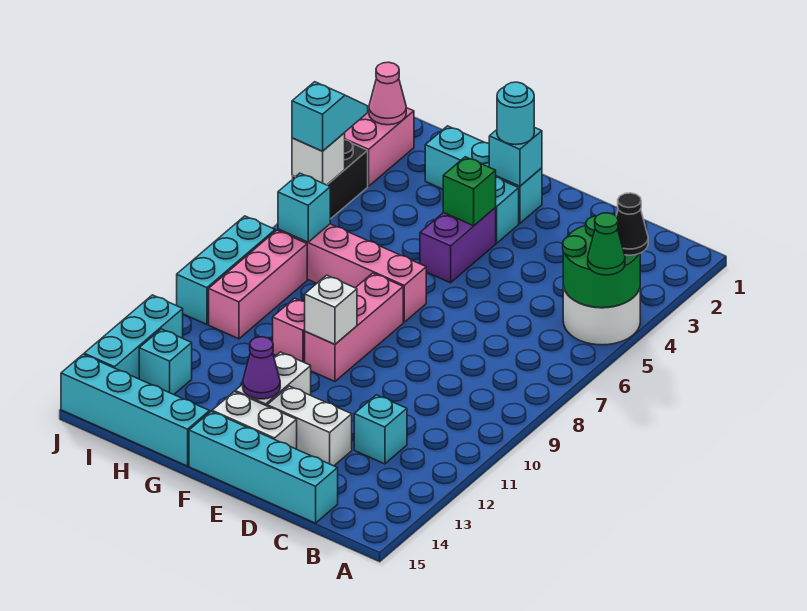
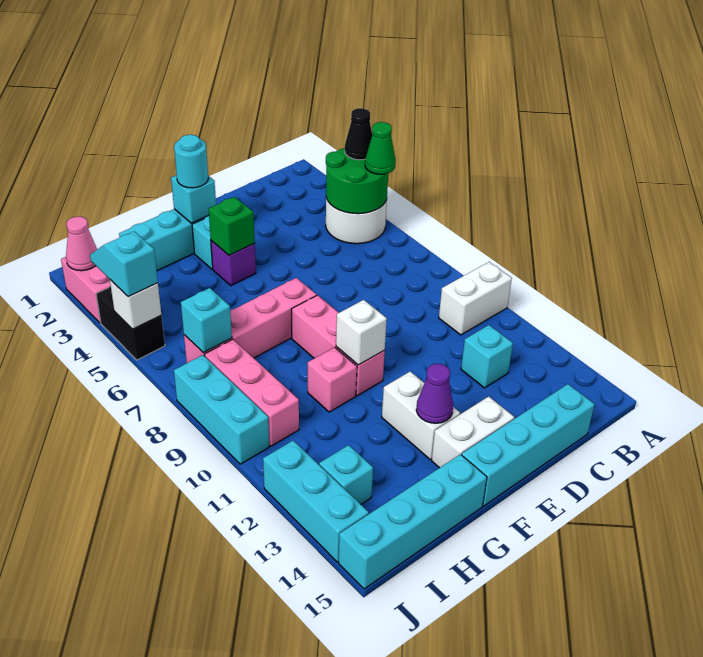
white 1x2 brick [267,386,352,466] -> white 1x2 brick moved to [439,262,512,335]
purple 1x2 brick [420,208,496,283] -> purple 1x1 brick [211,241,256,286]

